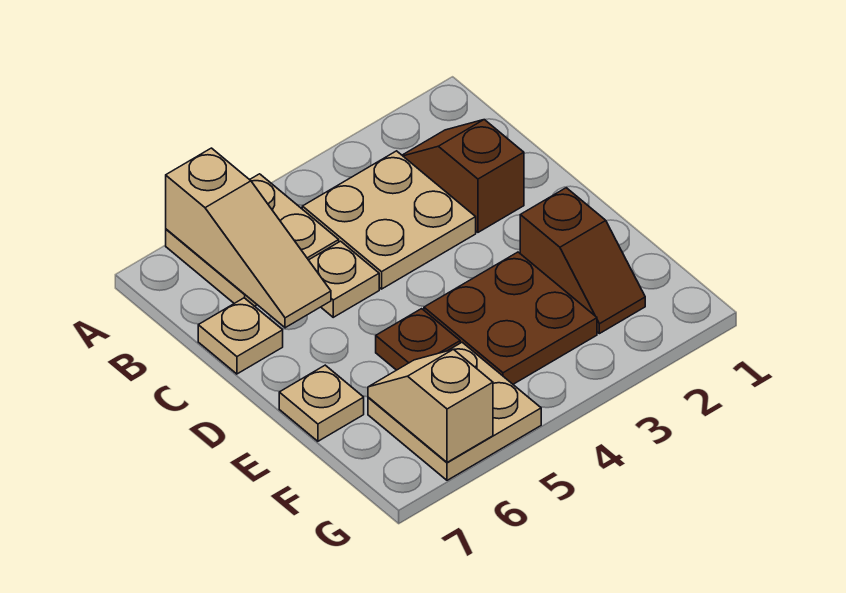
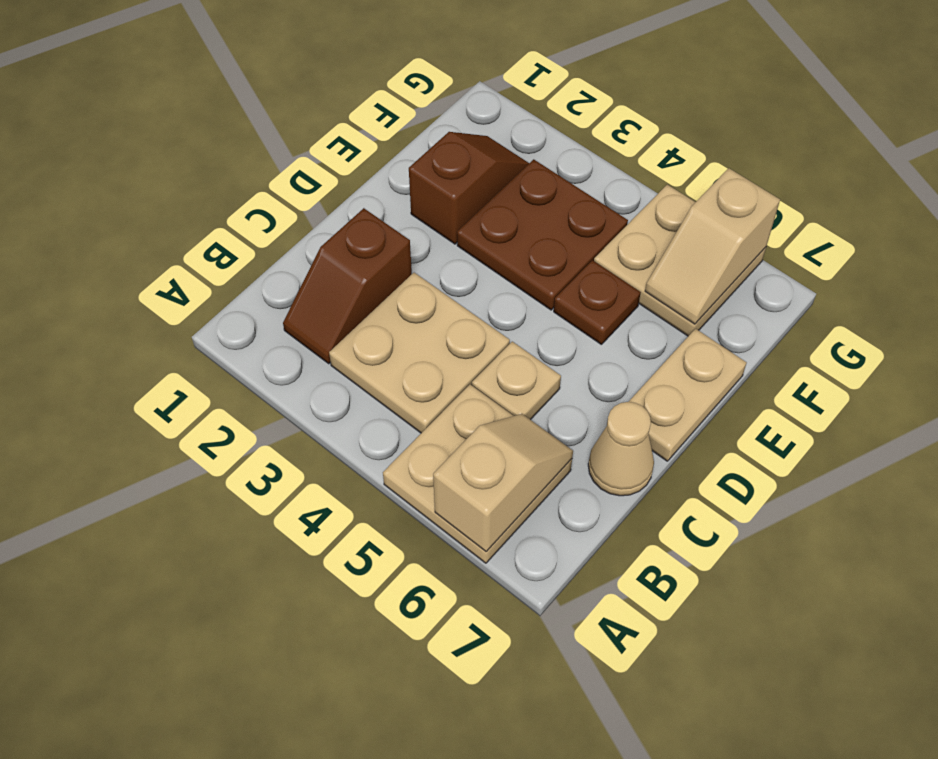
tan 1x3 slope [166,148,331,328] -> tan 1x2 slope [433,414,573,552]
tan 1x1 plate [198,298,283,374] -> tan 1x1 cone [588,402,654,496]
tan 1x1 plate [279,365,364,441] -> tan 1x2 plate [629,329,747,461]

